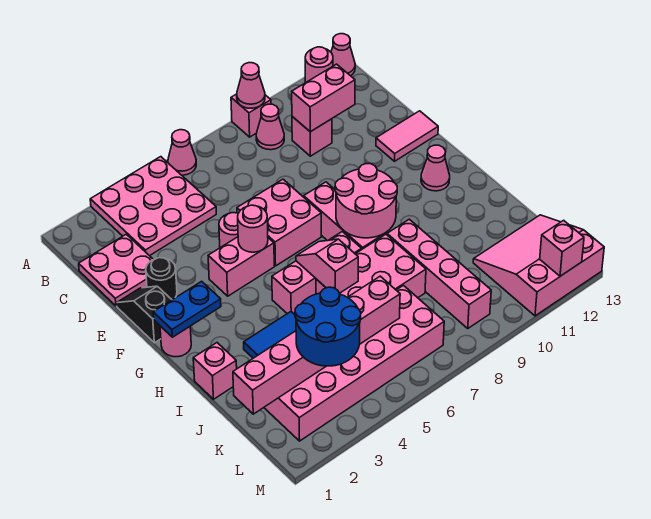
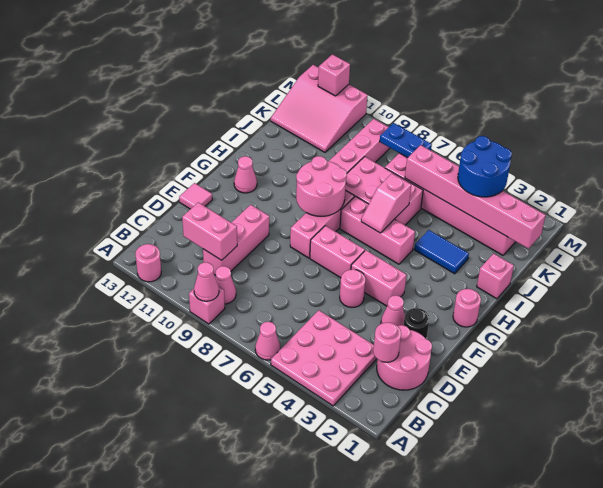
pink 1x1 cone [331,34,355,76] -> pink 1x1 cone moved to [381,295,405,326]
pink 2x2 plate [79,234,153,306] -> pink 2x2 round brick [377,325,432,390]
pink 1x1 brick [292,117,332,156] -> pink 1x3 brick [203,205,269,275]
black 1x2 slope [117,286,172,343] -> none
pink 2x2 brick [237,179,321,266] -> pink 1x2 brick [310,226,365,278]
pink 1x2 tile [376,111,438,161] -> pink 1x1 tile [179,183,212,209]
pink 1x1 round brick [238,205,268,252] -> pink 1x1 round brick moved to [373,322,401,362]
blue 1x2 plate [153,281,221,337] -> blue 1x2 plate moved to [380,123,432,158]

